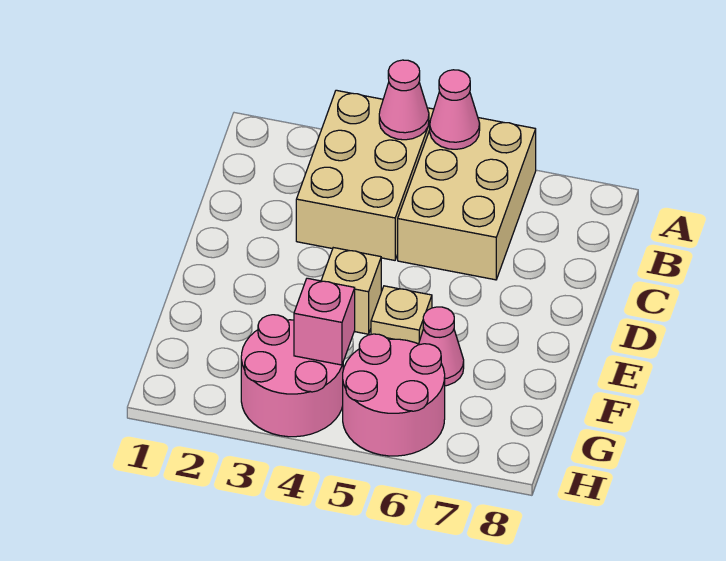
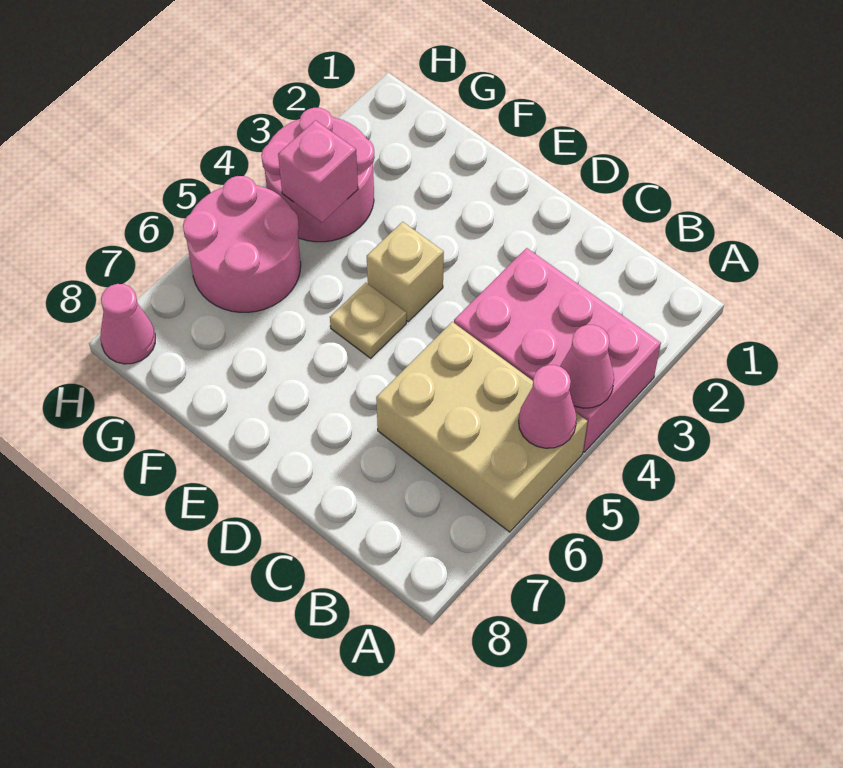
tan 2x3 brick [296,90,434,260] -> pink 2x3 brick [454,248,661,452]
pink 1x1 cone [419,307,464,386] -> pink 1x1 cone moved to [100,284,155,364]

